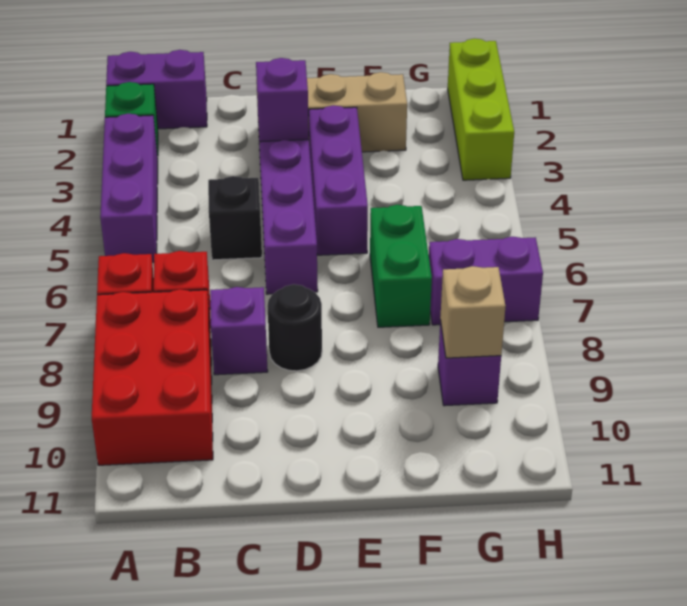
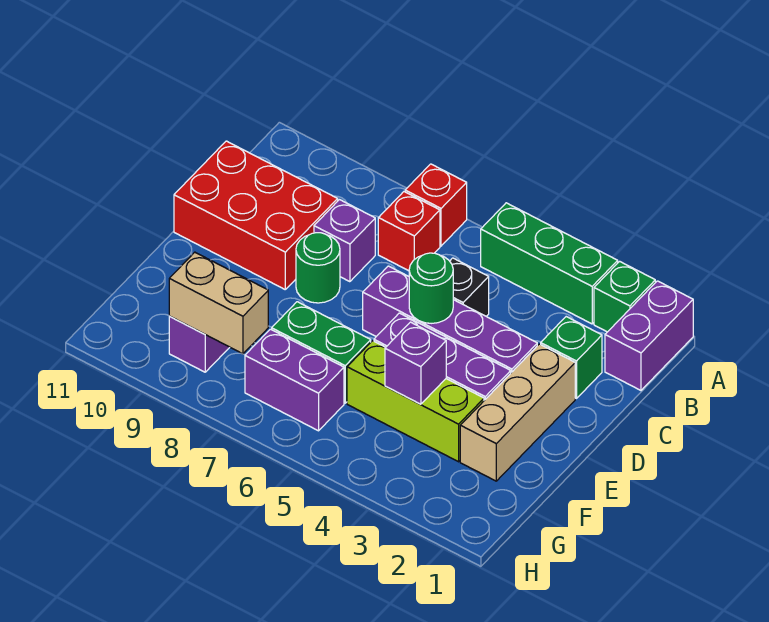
purple 1x3 brick [100,114,158,262] -> green 1x3 brick [481,203,618,324]
red 2x3 brick [92,289,213,465] -> red 2x3 brick moved to [174,141,338,289]
none -> green 1x1 brick [541,317,602,399]
purple 1x1 brick [256,58,309,142] -> purple 1x1 brick moved to [385,322,446,404]
none -> green 1x1 round brick [409,253,453,323]
black 1x1 round brick [268,284,322,371] -> green 1x1 round brick [296,233,340,303]
purple 1x2 brick [429,237,543,325] -> purple 1x2 brick turned to [245,329,344,431]
tan 1x1 brick [440,266,506,358] -> tan 1x2 brick [169,252,268,354]
lime 1x3 brick [448,39,514,180] -> lime 1x3 brick moved to [347,341,484,462]

